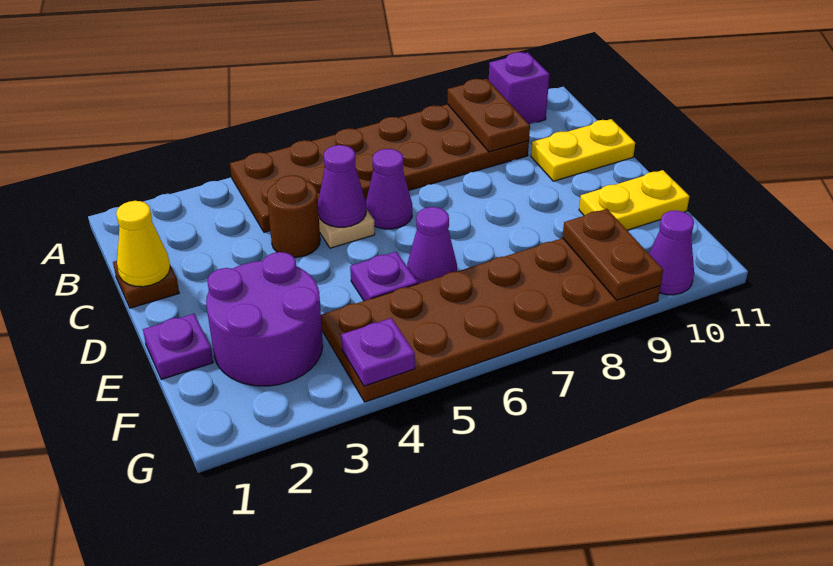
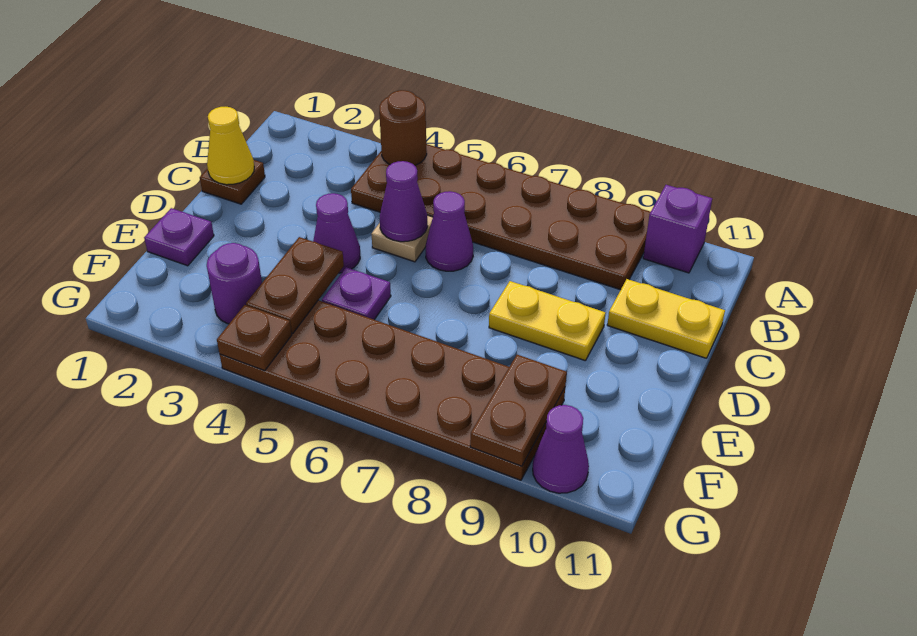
brown 1x2 plate [447,79,530,152] -> brown 1x2 plate moved to [246,237,344,333]
brown 1x1 round brick [267,175,320,257] -> brown 1x1 round brick moved to [379,90,427,165]
purple 2x2 round brick [206,252,323,386] -> purple 1x1 round brick [207,243,262,324]
purple 1x1 cone [407,207,457,284] -> purple 1x1 cone moved to [313,193,360,273]
yellow 1x2 plate [579,170,690,230] -> yellow 1x2 plate moved to [489,281,606,361]
purple 1x1 plate [341,318,415,386] -> brown 1x1 plate [217,305,292,371]

